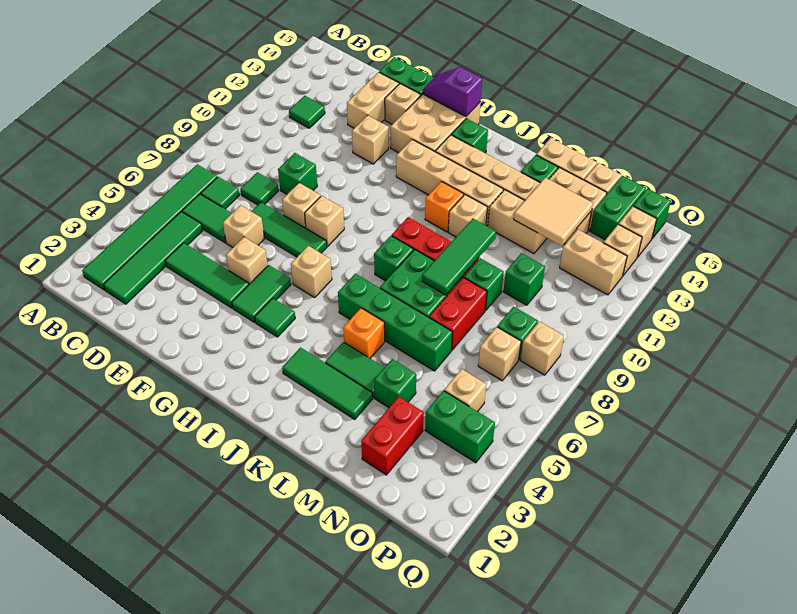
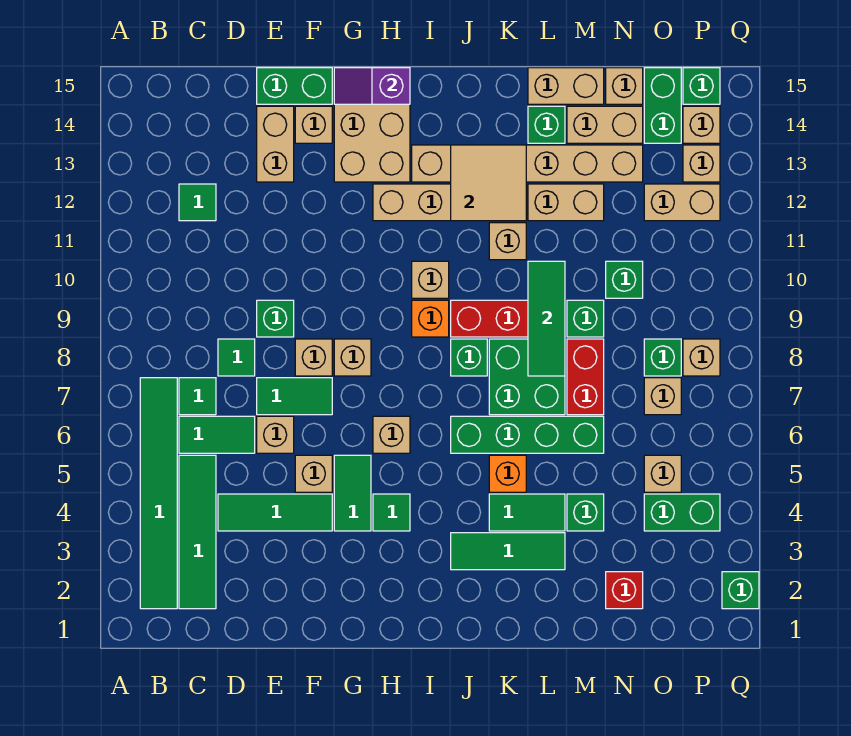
green 1x3 tile [251,202,327,257] -> green 1x2 tile [257,378,332,415]
tan 1x1 brick [352,115,389,164] -> tan 1x1 brick moved to [412,261,449,298]
green 1x1 brick [451,119,488,153] -> green 1x1 brick moved to [722,572,759,609]
orange 1x1 brick [425,182,464,232] -> orange 1x1 brick moved to [412,300,449,337]
tan 2x2 tile [514,177,593,246] -> tan 2x2 tile moved to [451,145,526,221]
red 1x2 brick [361,397,424,475] -> red 1x1 brick [606,572,643,609]

